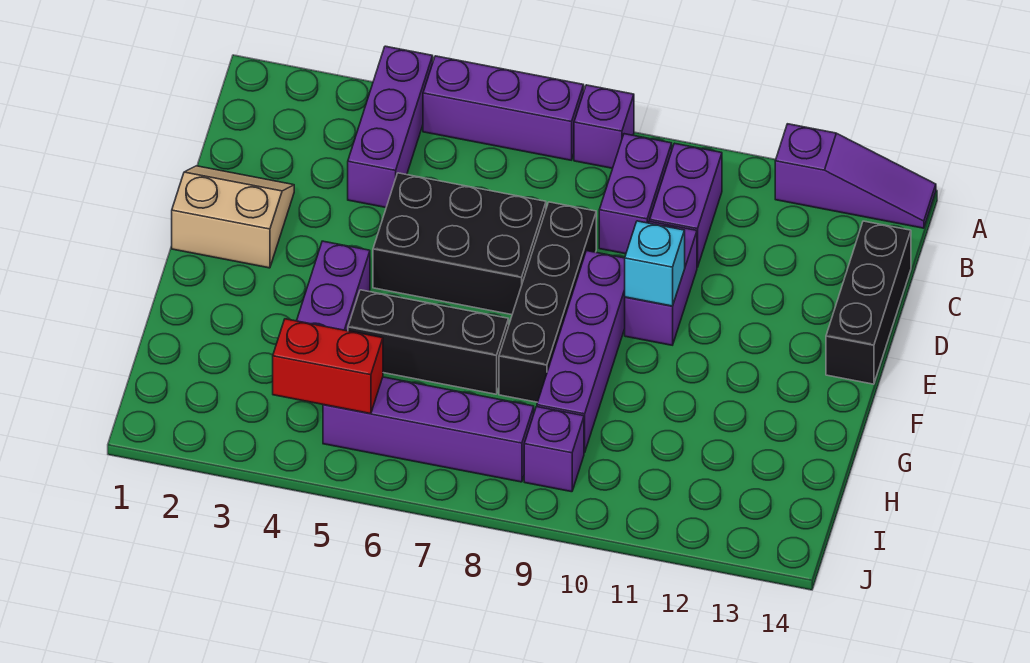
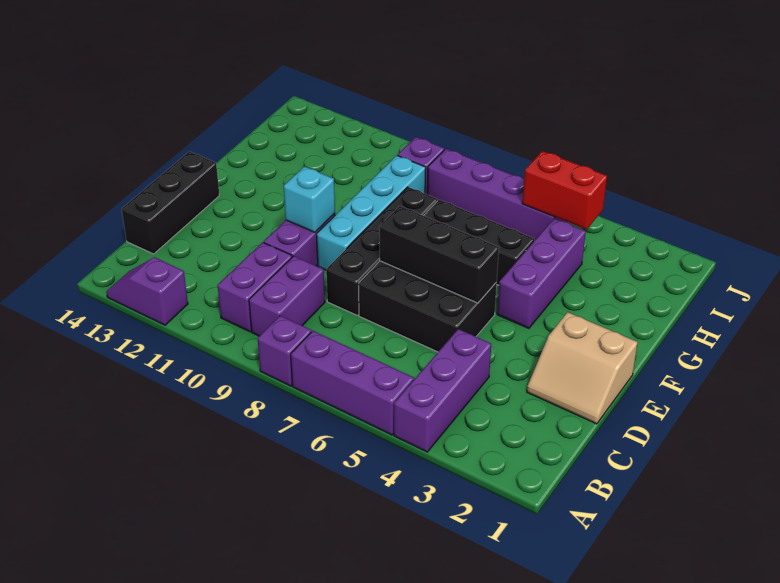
purple 1x3 slope [775,124,936,228] -> purple 1x2 slope [106,257,188,325]
none -> black 1x3 brick [380,206,499,303]
purple 1x4 brick [537,251,625,453] -> cyan 1x4 brick [316,155,426,270]

